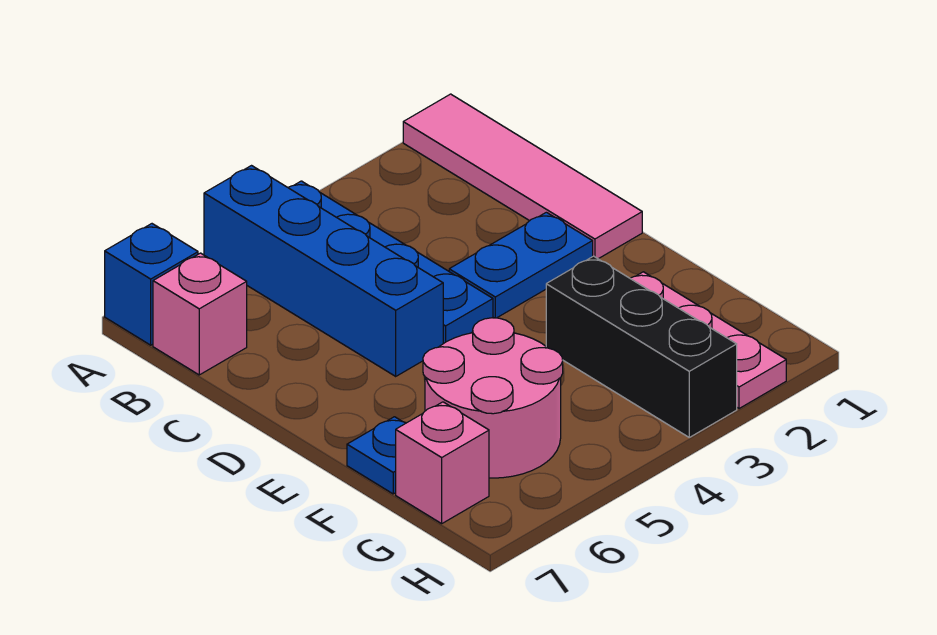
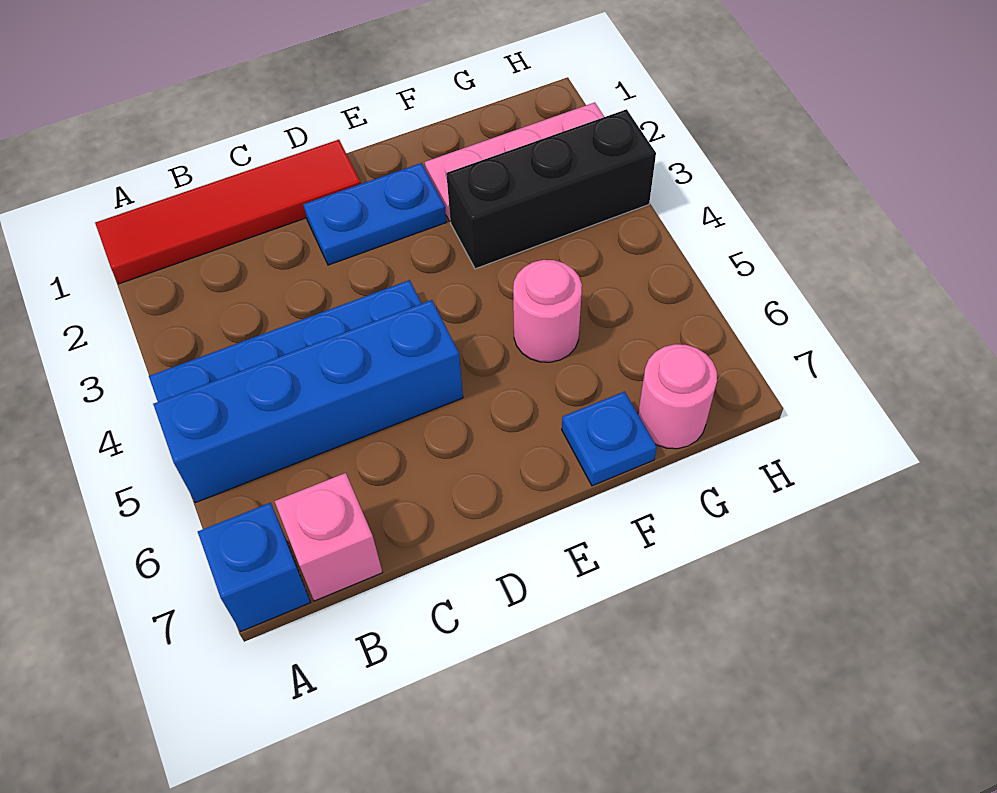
pink 1x4 tile [403,94,642,259] -> red 1x4 tile [95,140,361,284]
blue 1x2 plate [449,212,593,318] -> blue 1x2 plate turned to [303,163,447,265]
pink 2x2 round brick [423,318,563,478] -> pink 1x1 round brick [513,260,582,362]
pink 1x1 brick [396,402,489,524] -> pink 1x1 round brick [638,344,717,449]

